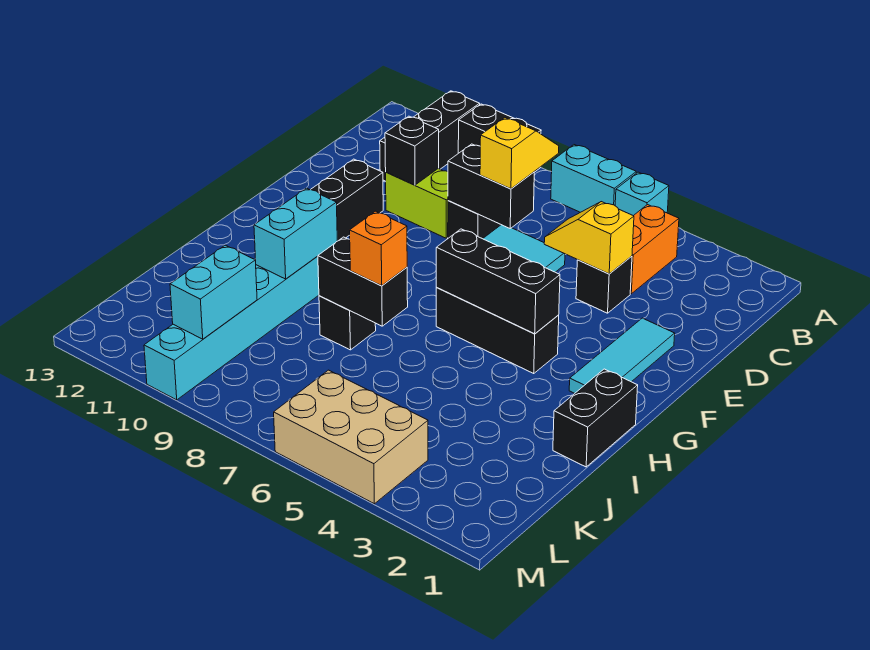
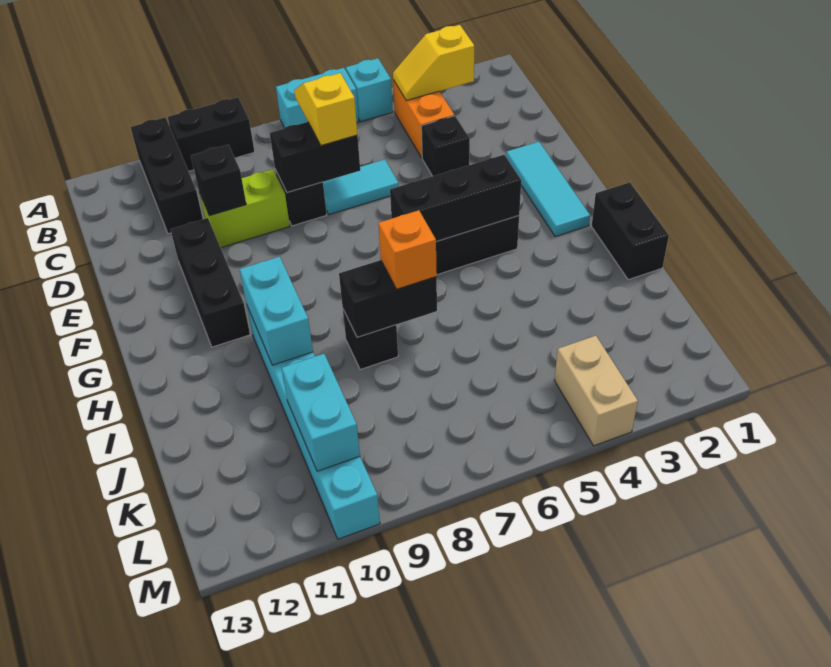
yellow 1x2 slope [544,202,634,274] -> yellow 1x2 slope moved to [393,25,474,100]
tan 2x3 brick [274,370,428,504] -> tan 1x2 brick [554,336,638,446]

